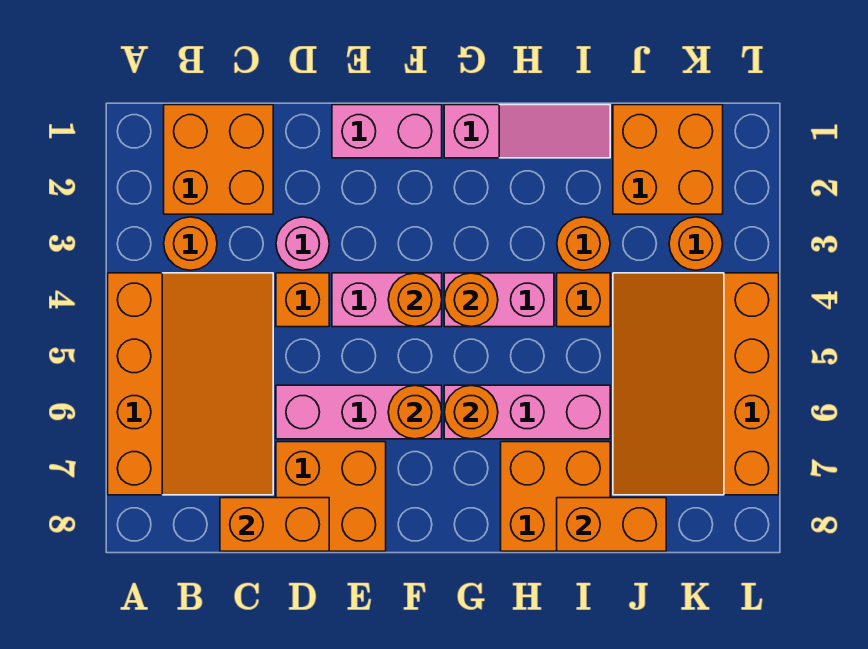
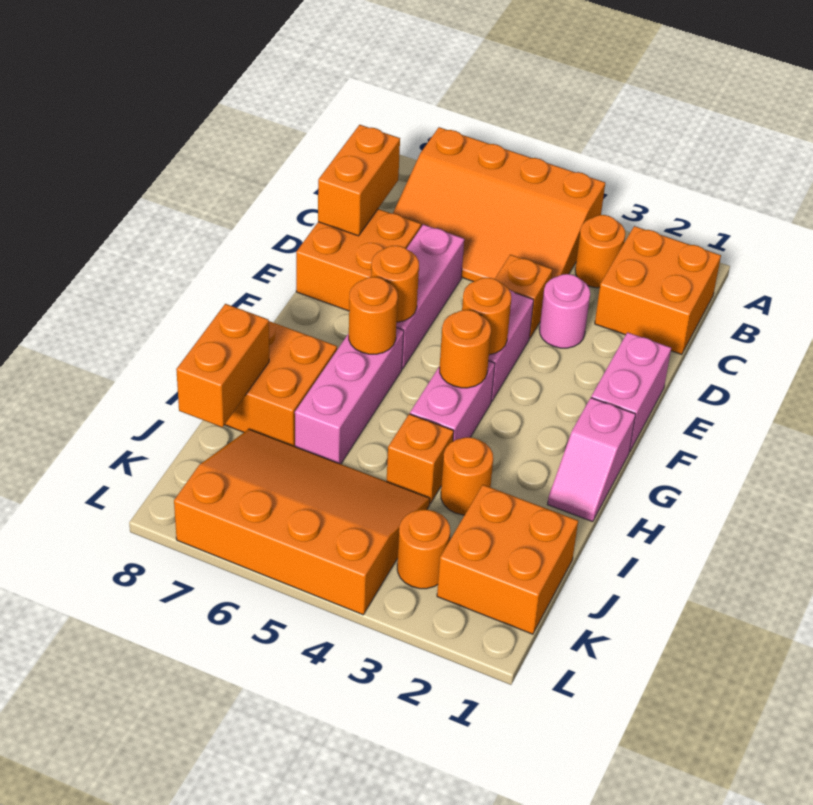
pink 1x3 slope [444,105,610,158] -> pink 1x2 slope [548,398,636,522]

